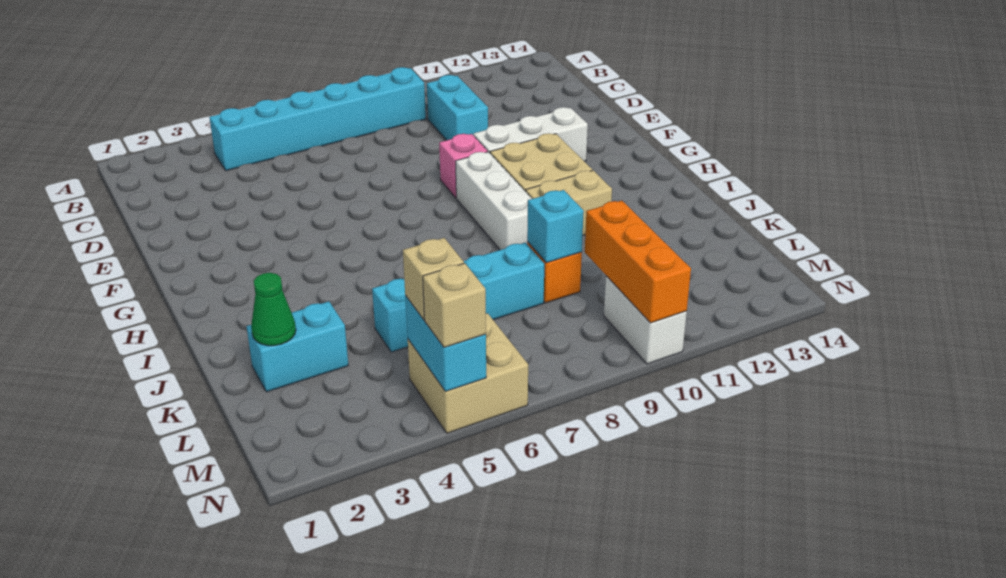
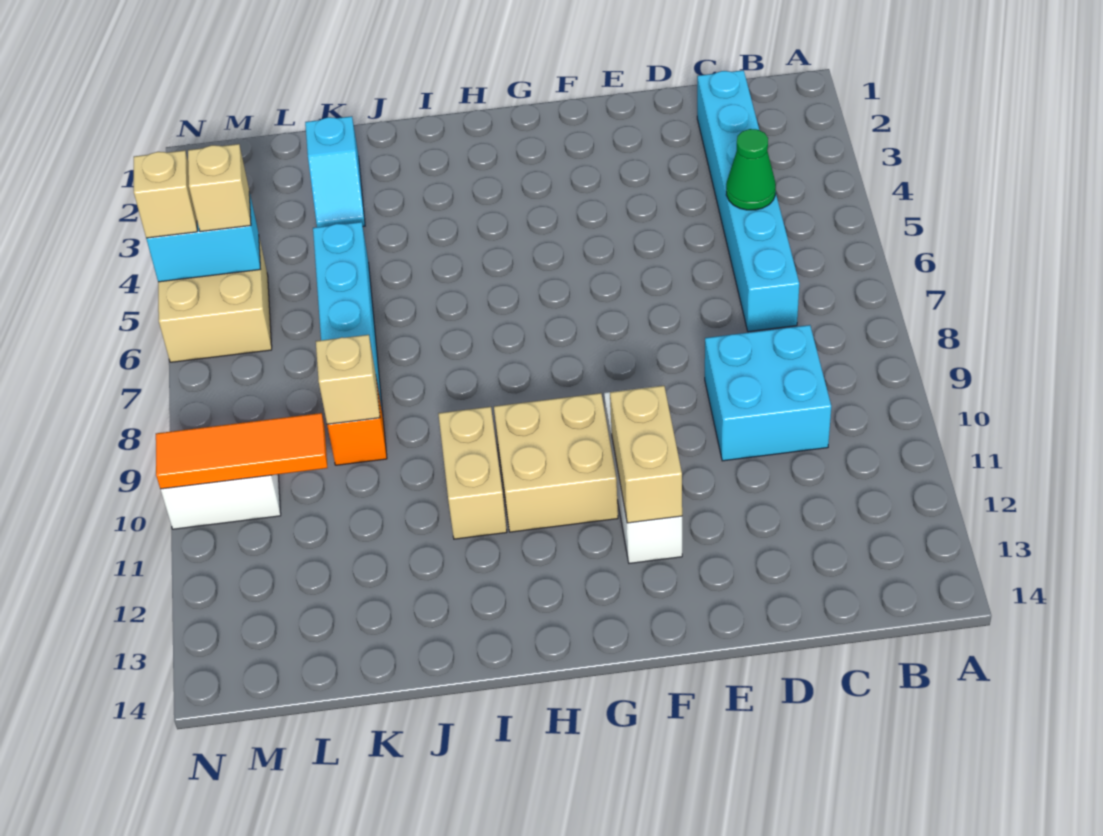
cyan 1x6 brick [209,67,426,171] -> cyan 1x6 brick moved to [697,70,799,332]
cyan 1x2 brick [427,75,488,140] -> cyan 2x2 brick [705,325,831,461]
pink 1x1 brick [439,134,488,198] -> none
none -> tan 1x2 brick [610,386,682,523]
white 1x3 brick [455,152,532,250] -> none
cyan 1x2 brick [246,301,348,392] -> cyan 1x2 slope [305,116,365,227]
green 1x1 cone [251,273,296,346] -> green 1x1 cone moved to [726,129,776,210]
cyan 1x1 brick [527,190,584,263] -> tan 1x1 brick [316,335,380,424]
orange 1x3 brick [585,200,691,323] -> orange 1x3 tile [156,413,327,489]

